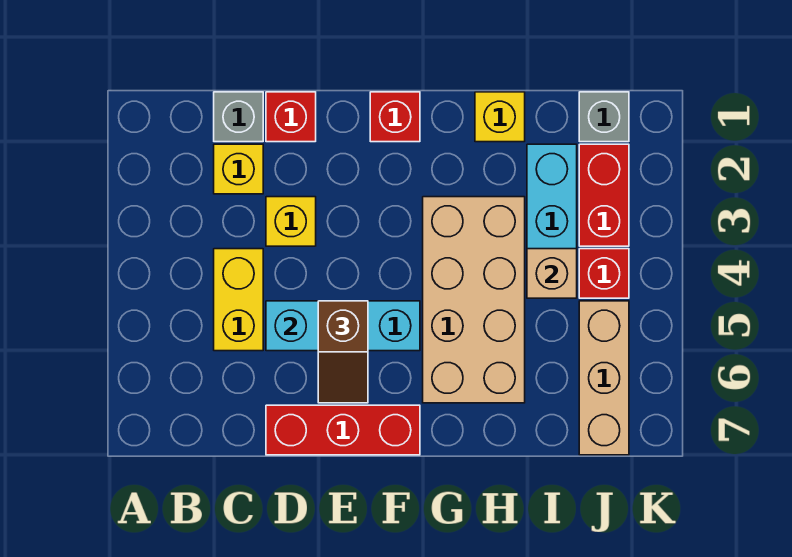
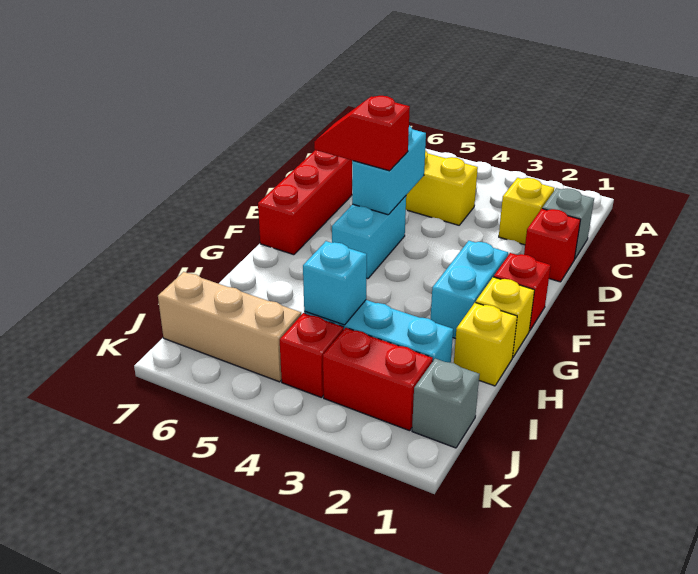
yellow 1x1 brick [266,197,316,246] -> yellow 1x1 brick moved to [476,277,534,358]
brown 1x2 slope [318,301,368,403] -> red 1x2 slope [314,96,410,171]
none -> cyan 1x2 brick [431,241,508,339]
tan 2x4 brick [423,197,525,403] -> none
tan 1x1 brick [527,249,577,298] -> cyan 1x1 brick [303,241,367,325]

